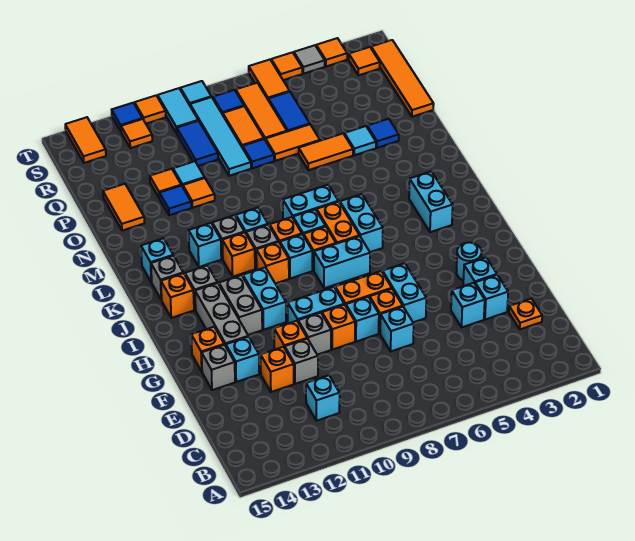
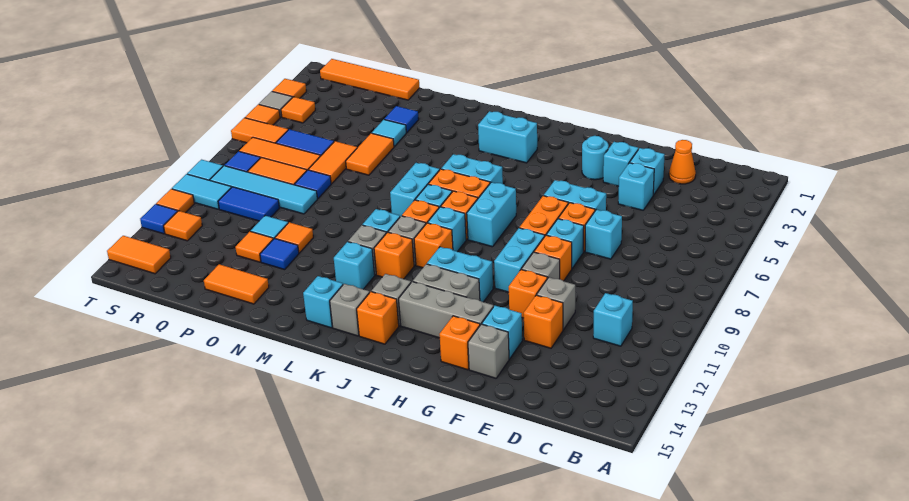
orange 1x1 plate [509,299,542,329] -> orange 1x1 cone [669,140,696,184]
orange 1x1 tile [349,47,380,75] -> orange 1x1 tile moved to [281,97,315,123]

